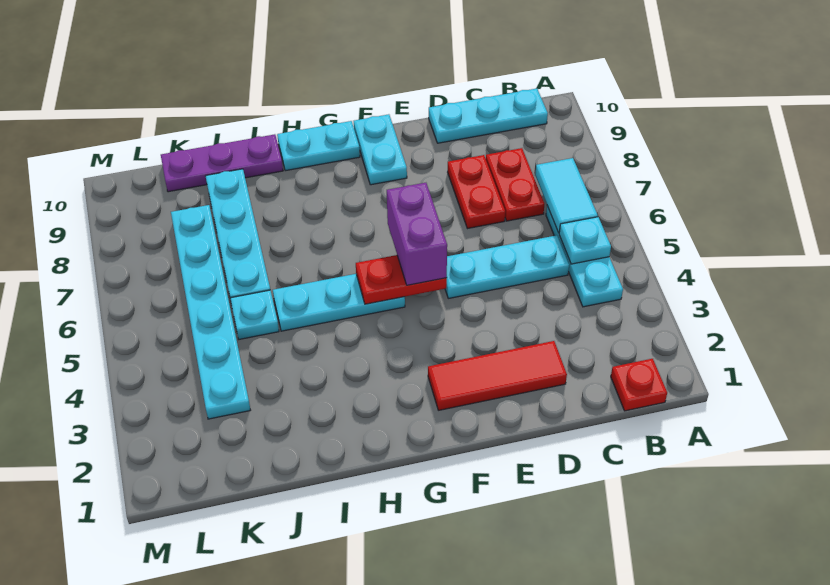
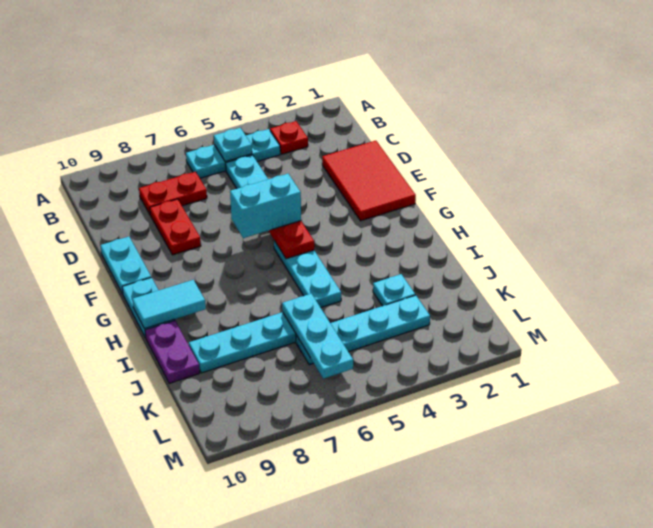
red 1x1 plate [611,359,667,411] -> red 1x1 plate moved to [270,121,308,154]
cyan 1x2 tile [535,158,598,233] -> cyan 1x2 tile moved to [133,280,206,329]
cyan 1x3 plate [429,89,548,143] -> cyan 1x3 plate moved to [282,294,353,379]
red 1x3 tile [428,341,567,410] -> red 2x3 tile [322,141,416,221]
red 1x2 plate [448,155,505,229] -> red 1x2 plate turned to [150,199,201,255]
purple 1x2 brick [387,183,447,285] -> cyan 1x2 brick [230,174,301,238]
cyan 1x2 plate [354,114,407,185] -> cyan 1x2 plate turned to [100,237,151,294]
purple 1x3 plate [161,134,283,192] -> purple 1x2 plate [145,321,200,383]
cyan 1x1 plate [230,290,279,339] -> cyan 1x1 plate moved to [373,274,415,306]
cyan 1x6 plate [171,205,250,419] -> cyan 1x4 plate [296,295,430,365]

